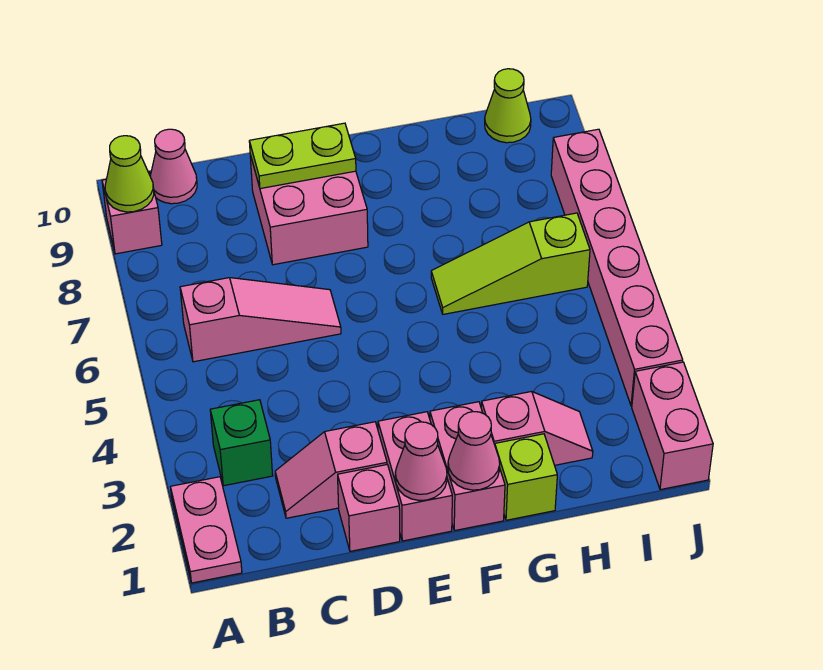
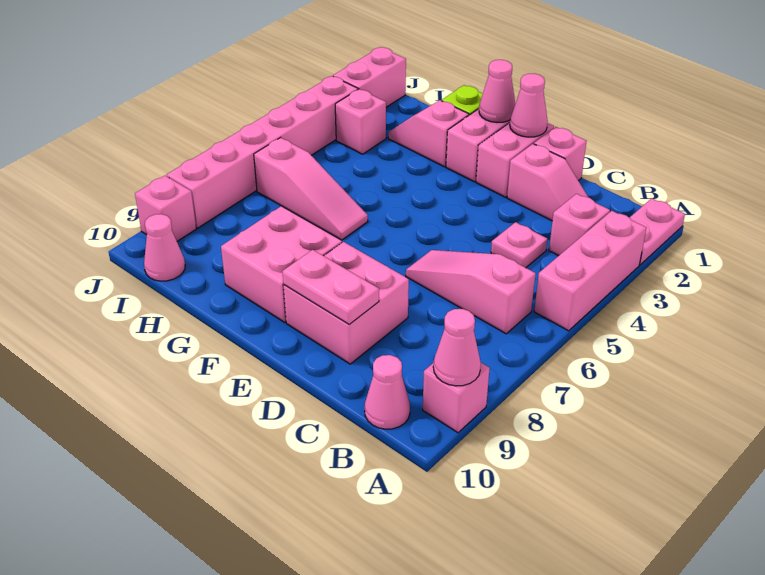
none -> pink 1x3 brick [534,211,646,331]
lime 1x1 cone [105,136,154,212] -> pink 1x1 cone [433,309,481,386]
green 1x1 brick [210,400,273,486] -> pink 1x1 brick [549,194,610,256]
none -> pink 1x1 plate [491,222,547,268]
lime 1x2 plate [249,123,356,189] -> pink 1x2 plate [282,250,379,324]
none -> pink 2x2 brick [221,206,342,322]
lime 1x3 slope [431,213,590,314] -> pink 1x3 slope [254,138,368,240]
none -> pink 1x1 brick [335,89,386,154]
lime 1x1 cone [485,69,531,143] -> pink 1x1 cone [144,214,185,281]
none -> pink 1x1 brick [135,176,196,241]

